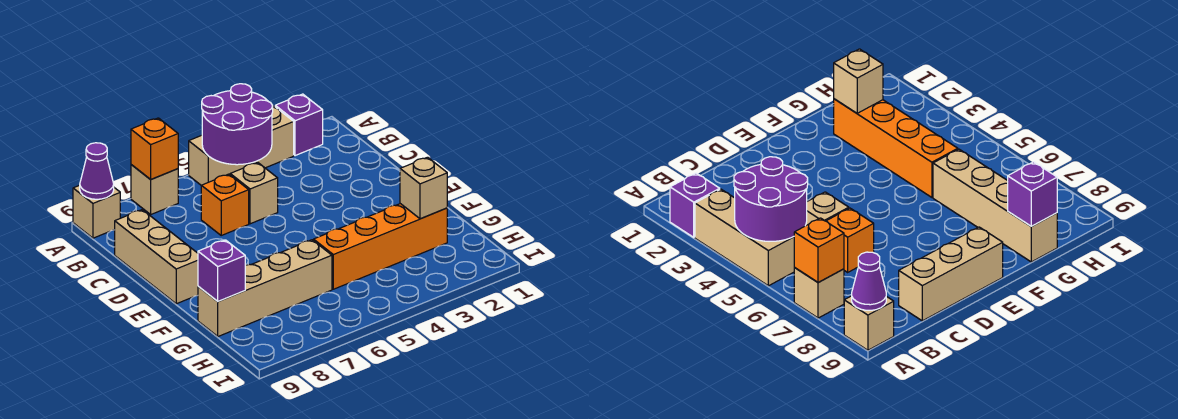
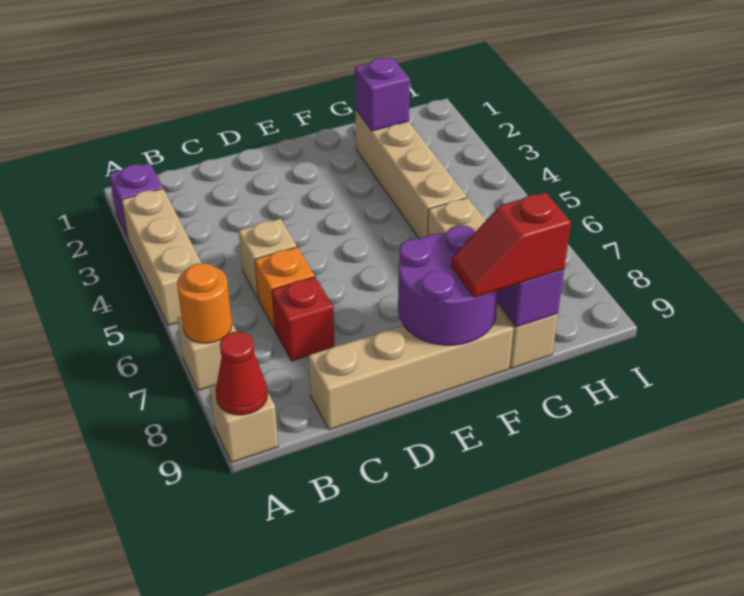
purple 2x2 round brick [202,84,273,165] -> purple 2x2 round brick moved to [398,225,498,345]
orange 1x1 brick [131,118,178,179] -> orange 1x1 round brick [177,263,232,343]
purple 1x1 cone [80,143,114,199] -> red 1x1 cone [216,332,268,415]
none -> red 1x1 brick [272,277,334,361]
tan 1x3 brick [115,210,198,304] -> tan 1x4 brick [309,306,514,430]
none -> red 1x2 slope [451,192,571,297]
orange 1x4 brick [314,204,447,289] -> tan 1x4 brick [355,110,467,239]
tan 1x1 brick [400,157,447,219] -> purple 1x1 brick [355,57,410,131]

